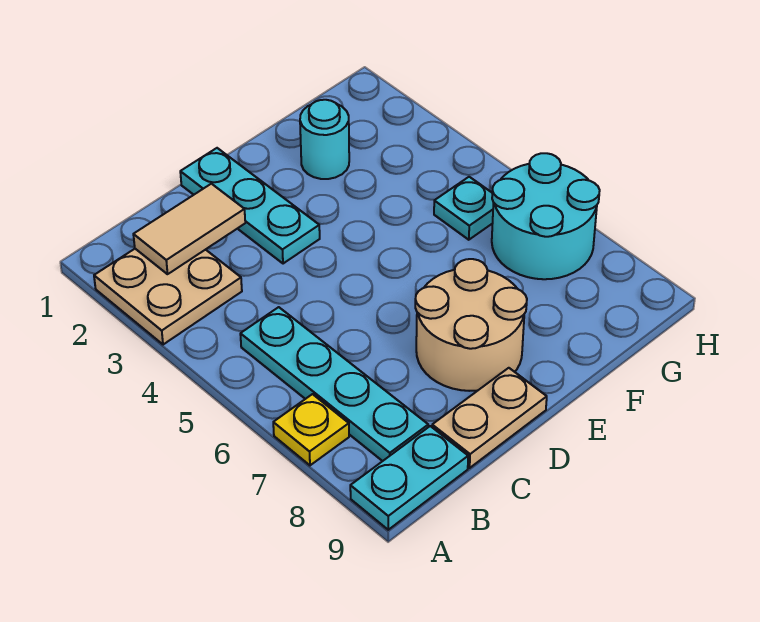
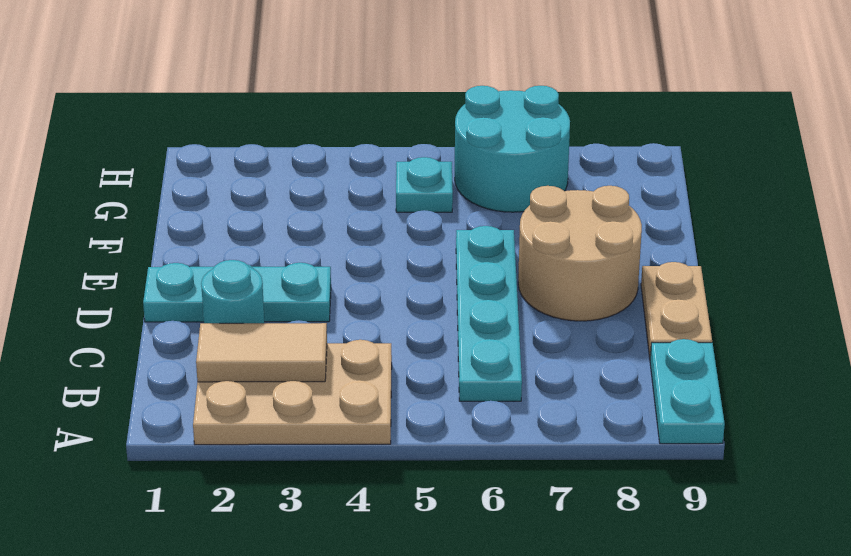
tan 2x2 plate [94,249,242,345] -> tan 2x3 plate [193,340,392,445]
yellow 1x1 plate [273,394,349,465] -> none
tan 1x2 tile [133,184,245,274] -> tan 1x2 tile turned to [196,323,327,382]
cyan 1x4 plate [240,307,428,461] -> cyan 1x4 plate turned to [456,226,522,401]
cyan 1x1 round brick [300,100,349,179] -> cyan 1x1 round brick moved to [201,260,264,323]

